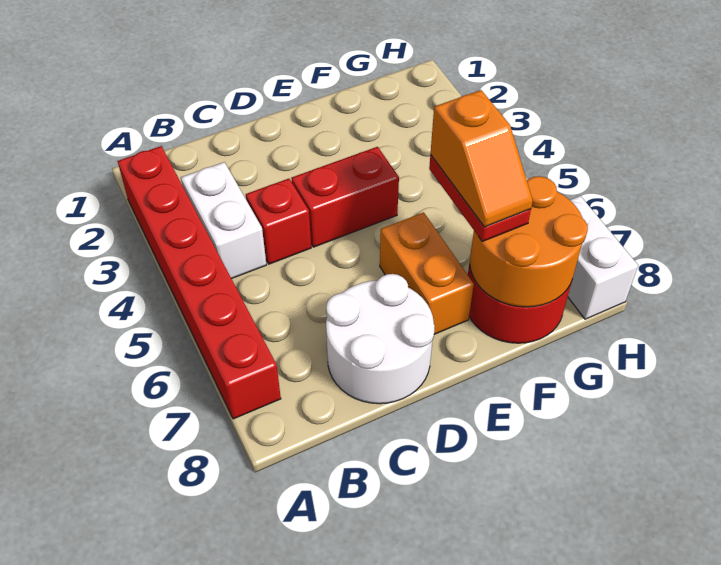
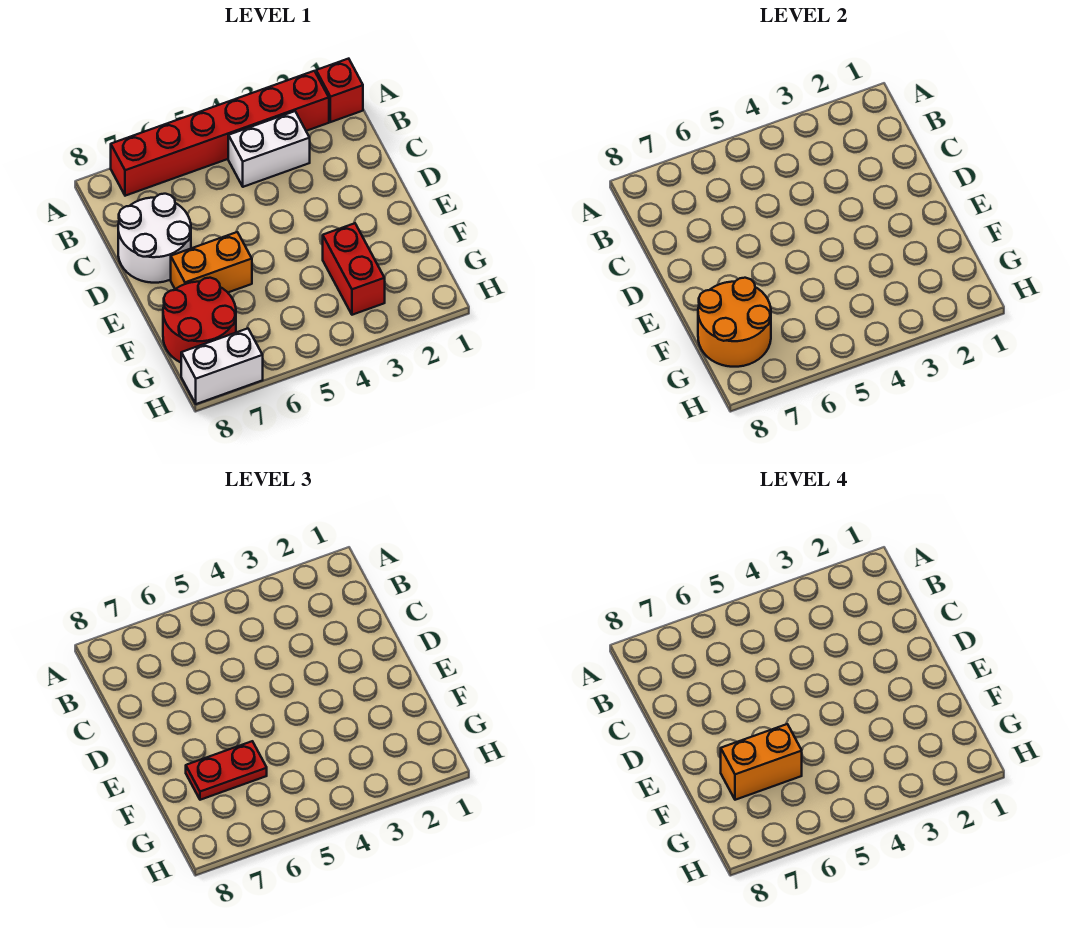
red 1x1 brick [246,179,311,264] -> red 1x1 brick moved to [316,59,363,122]
red 1x2 brick [291,147,399,247] -> red 1x2 brick moved to [323,223,385,315]
orange 1x2 slope [430,90,533,227] -> orange 1x2 brick [721,724,802,800]

